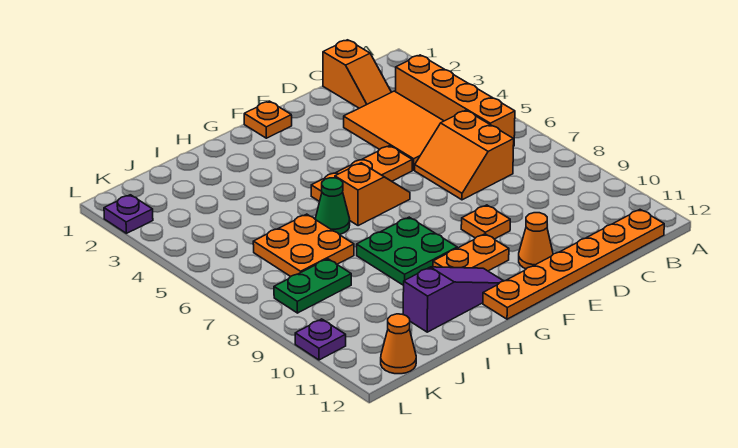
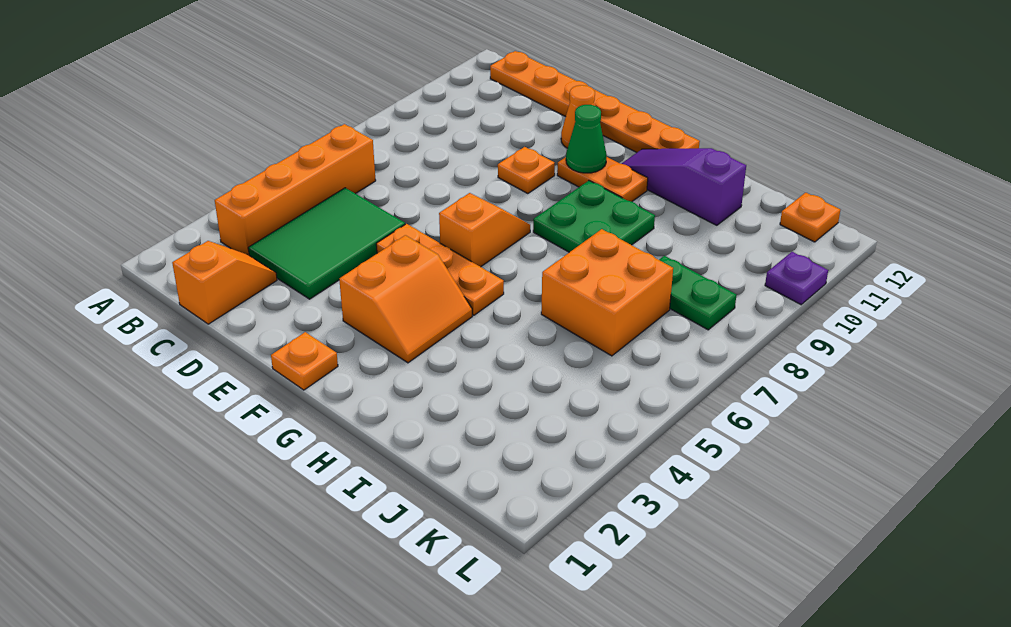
orange 2x3 tile [344,91,443,170] -> green 2x3 tile [248,188,405,299]
orange 2x2 slope [415,110,514,200] -> orange 2x2 slope moved to [339,235,472,363]
orange 1x2 slope [335,163,410,226] -> orange 1x2 slope turned to [439,193,530,267]
green 1x1 cone [315,178,350,235] -> green 1x1 cone moved to [566,105,607,173]
orange 2x2 plate [253,214,354,277] -> orange 2x2 brick [541,229,673,356]
orange 1x1 cone [381,314,416,374] -> orange 1x1 plate [780,193,840,242]
purple 1x1 plate [104,195,153,233] -> none

